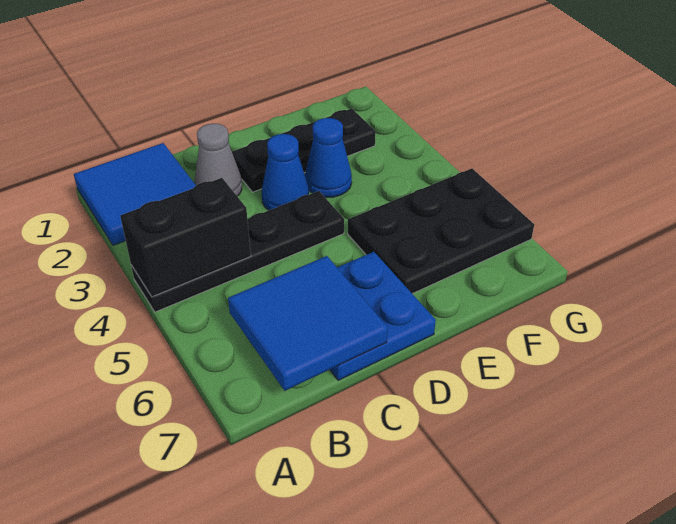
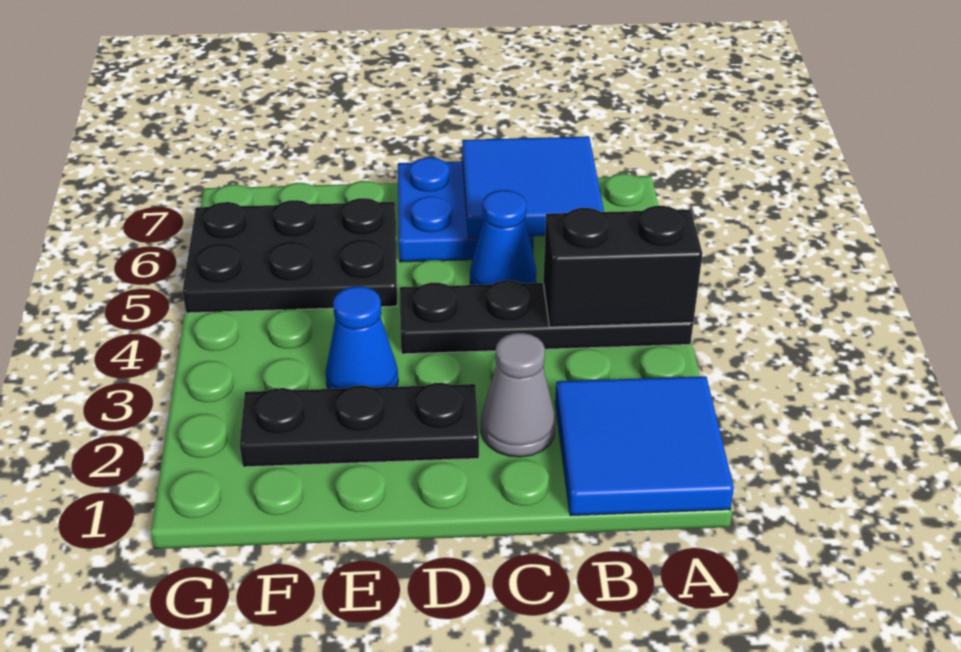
blue 1x1 cone [262,134,309,210] -> blue 1x1 cone moved to [470,190,536,285]

